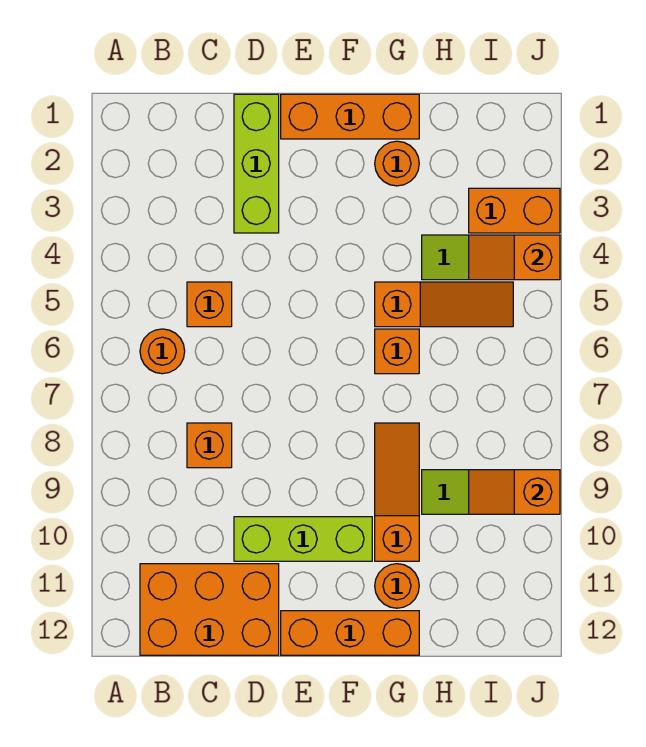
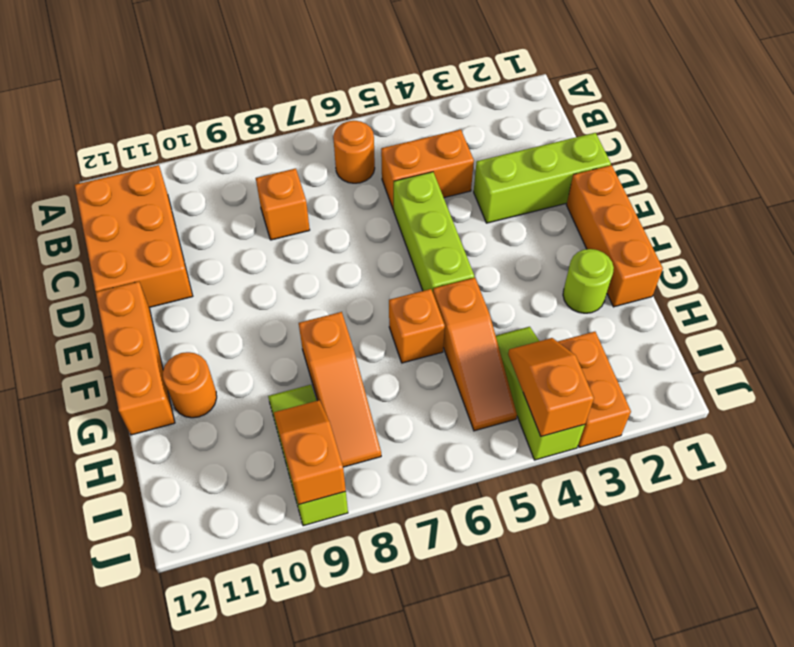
orange 1x1 brick [187,282,232,327] -> orange 1x2 brick [381,130,474,210]
lime 1x3 brick [234,517,372,561] -> lime 1x3 brick moved to [394,172,474,292]
orange 1x1 round brick [375,141,419,186] -> lime 1x1 round brick [563,249,614,313]
orange 1x3 slope [375,423,419,561] -> orange 1x3 slope turned to [299,312,381,467]

